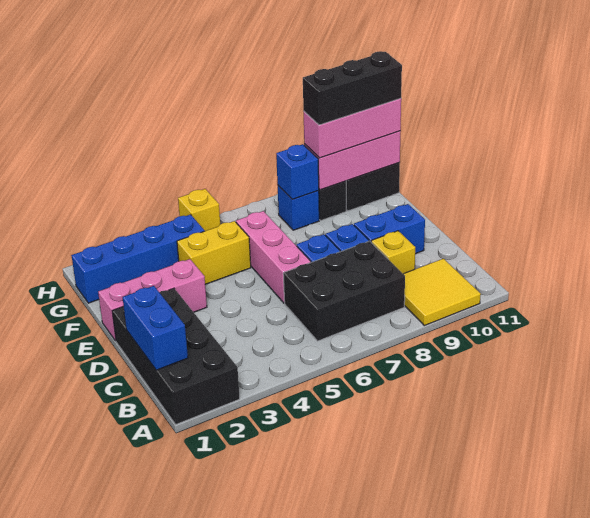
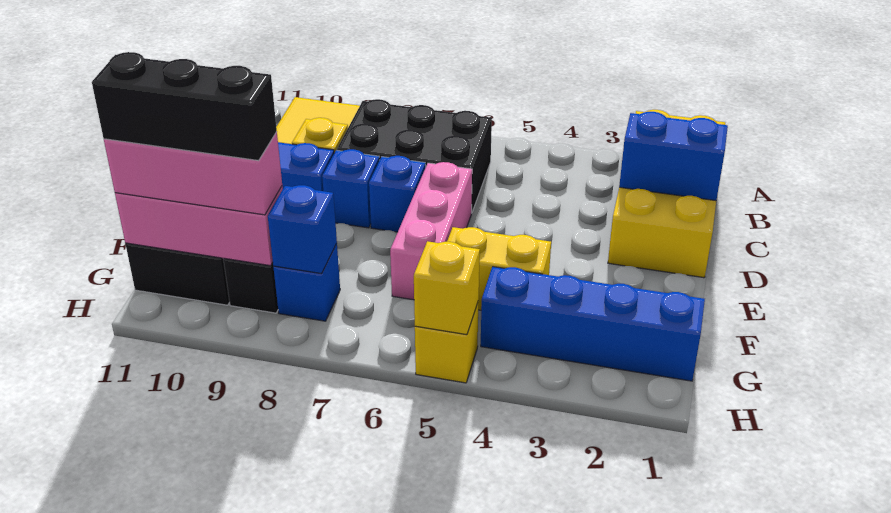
black 2x4 brick [112,288,240,424] -> yellow 2x4 brick [608,110,725,278]
blue 1x2 brick [123,286,188,370] -> blue 1x2 brick turned to [619,112,728,201]
pink 1x3 brick [98,259,207,341] -> none
none -> yellow 1x1 brick [414,241,480,335]

